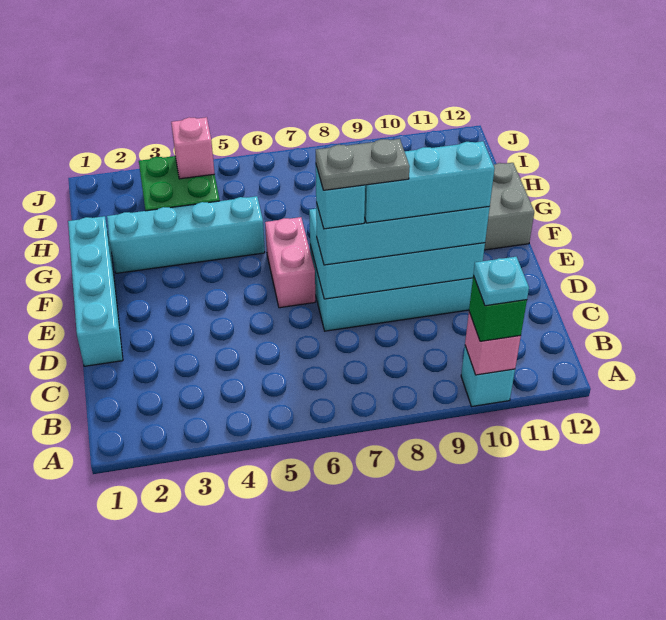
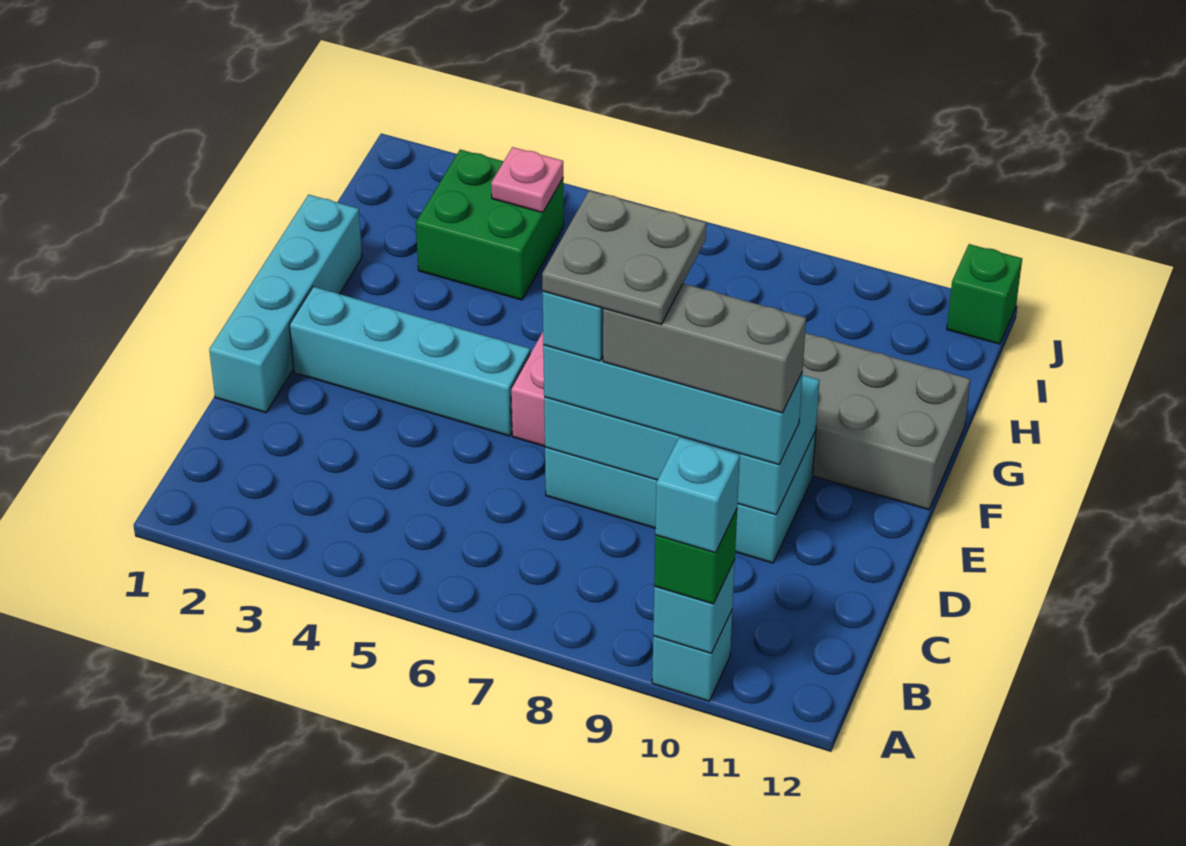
pink 1x1 brick [465,312,521,375] -> cyan 1x1 brick [653,560,735,653]
cyan 1x1 plate [473,257,529,306] -> cyan 1x1 brick [655,437,740,553]
grey 1x2 plate [316,139,410,190] -> grey 2x2 plate [542,191,706,324]
cyan 1x3 brick [364,141,495,223] -> grey 1x3 brick [603,284,806,413]
cyan 1x4 brick [107,196,265,273] -> cyan 1x4 brick moved to [289,287,530,436]
pink 1x1 brick [171,117,215,179] -> pink 1x1 plate [491,147,563,213]
none -> green 1x1 brick [947,244,1022,344]

